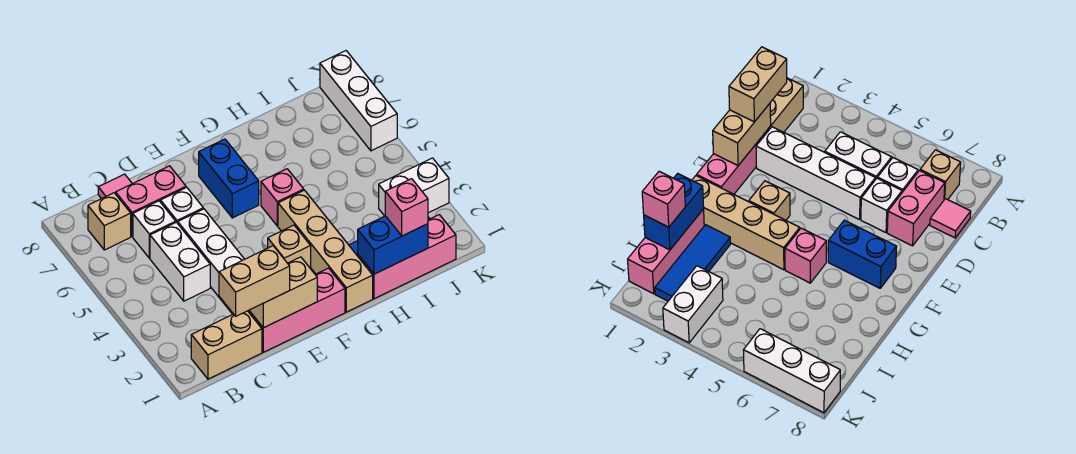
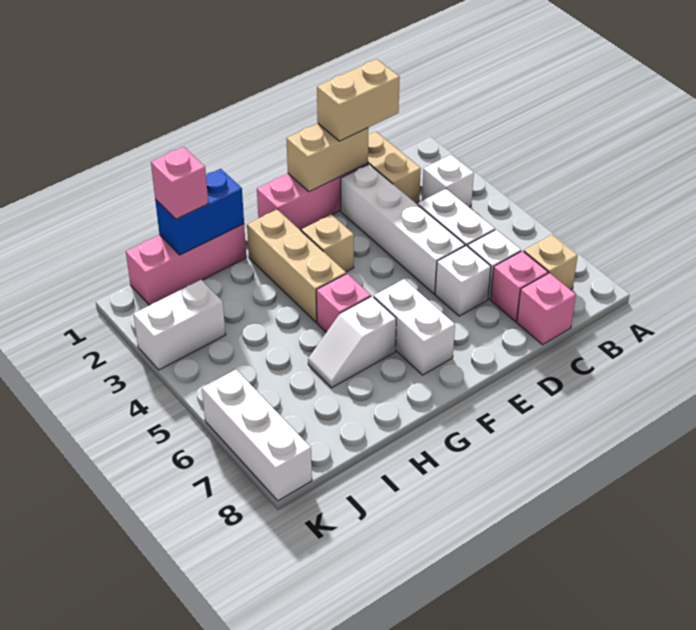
tan 1x2 brick [191,311,262,379] -> tan 1x2 brick turned to [368,131,421,203]
none -> white 1x1 brick [422,155,474,207]
pink 1x2 brick [116,166,186,237] -> pink 1x1 brick [491,251,548,322]
pink 1x1 tile [98,174,132,199] -> pink 1x1 brick [517,273,576,345]
blue 1x2 brick [199,139,259,218] -> white 1x2 brick [374,279,455,375]
tan 1x4 brick [278,190,373,312] -> tan 1x3 brick [247,209,346,322]
none -> white 1x2 slope [308,296,396,388]
blue 1x3 tile [655,225,730,301] -> none

